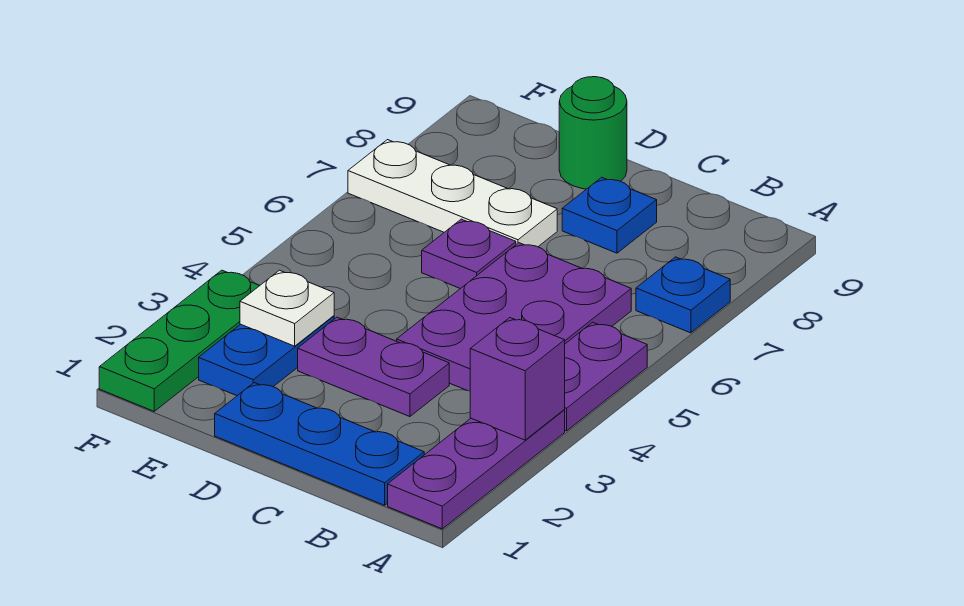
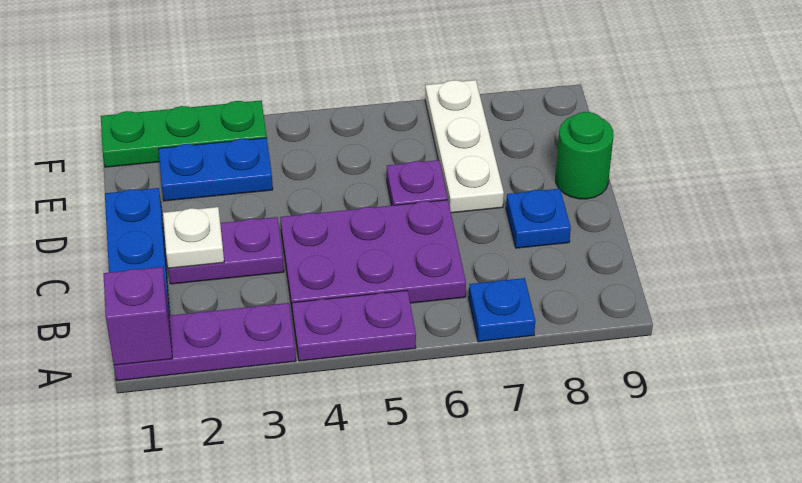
purple 1x1 brick [470,318,565,440] -> purple 1x1 brick moved to [103,267,172,365]
purple 1x2 plate [298,317,449,417] -> purple 1x2 plate turned to [168,217,284,284]
white 1x1 plate [240,270,334,346] -> white 1x1 plate moved to [163,207,224,268]

